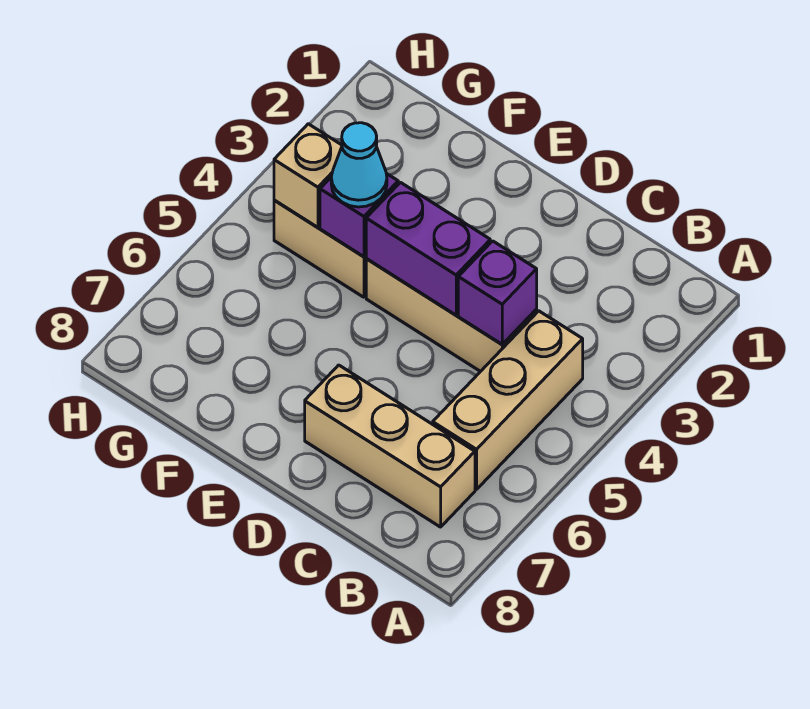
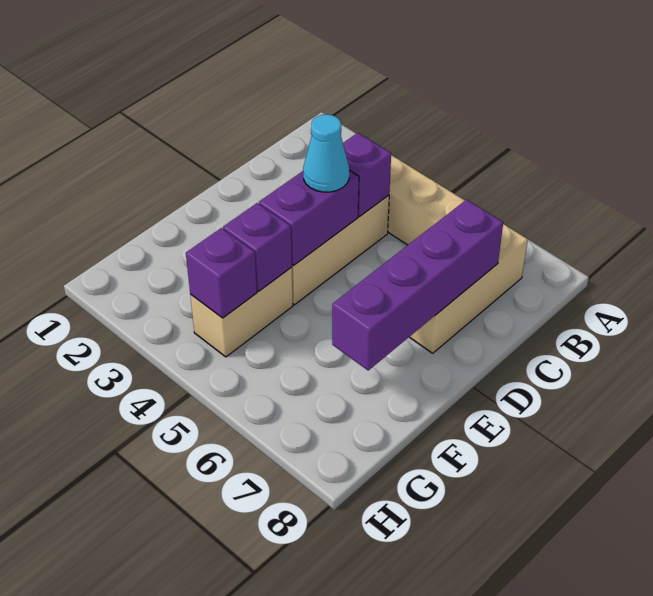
none -> purple 1x4 brick [332,200,503,370]
cyan 1x1 cone [331,123,387,207] -> cyan 1x1 cone moved to [303,114,349,192]
tan 1x1 brick [274,124,342,228] -> purple 1x1 brick [186,228,257,318]

